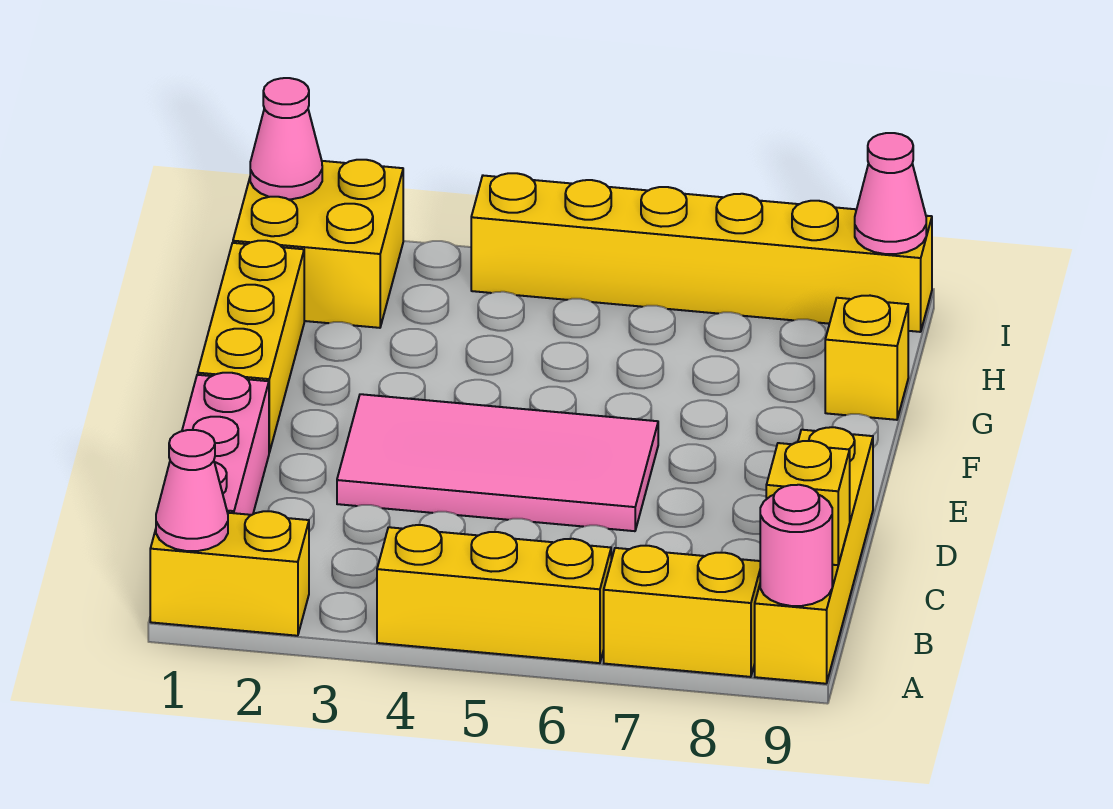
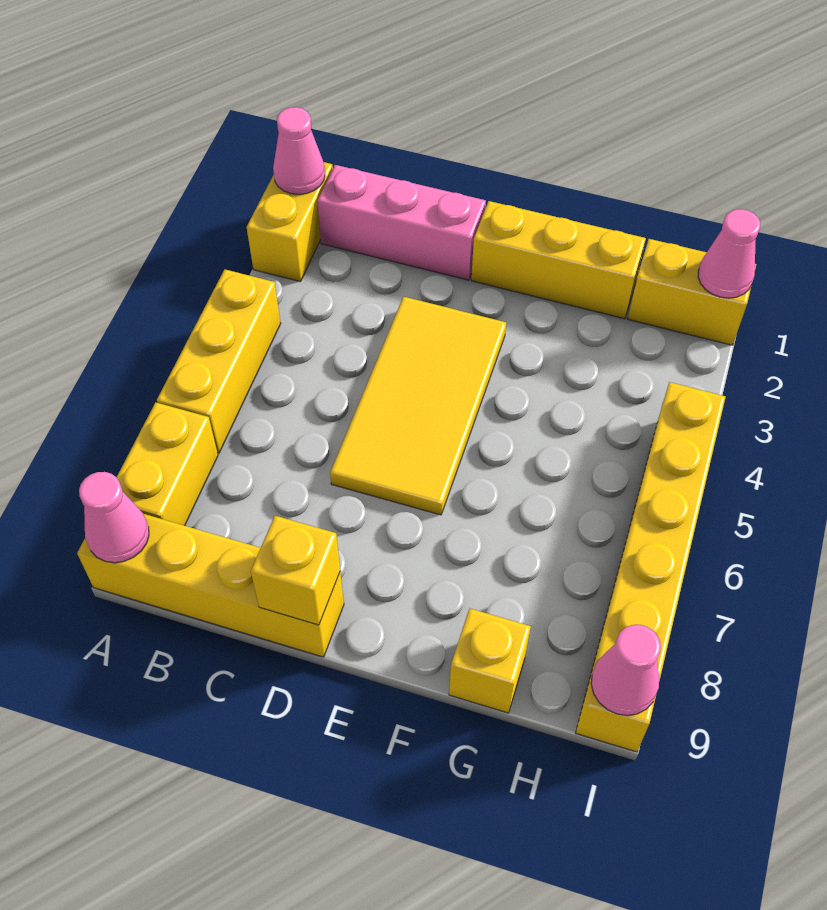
pink 1x1 round brick [760,485,832,606] -> pink 1x1 cone [79,472,149,563]
yellow 1x1 brick [766,441,850,565] -> yellow 1x1 brick moved to [251,516,340,625]
pink 2x4 tile [337,394,658,531] -> yellow 2x4 tile [330,297,506,515]
yellow 2x2 brick [233,160,403,328] -> yellow 1x2 brick [628,239,756,345]

